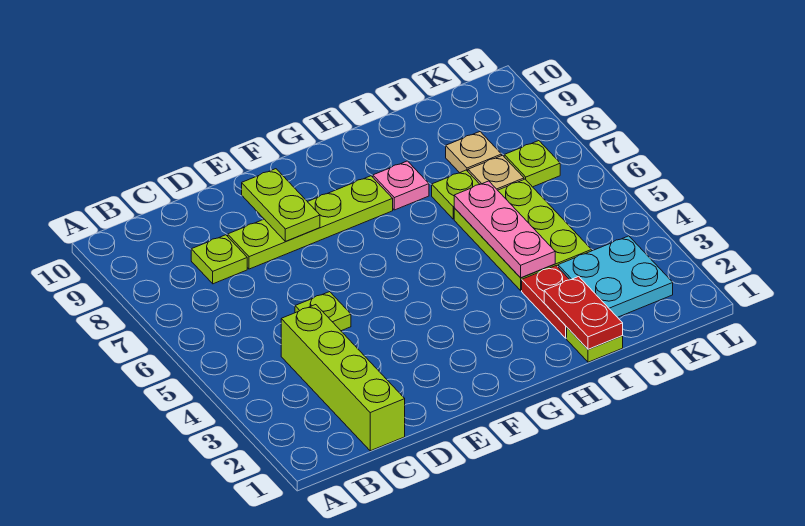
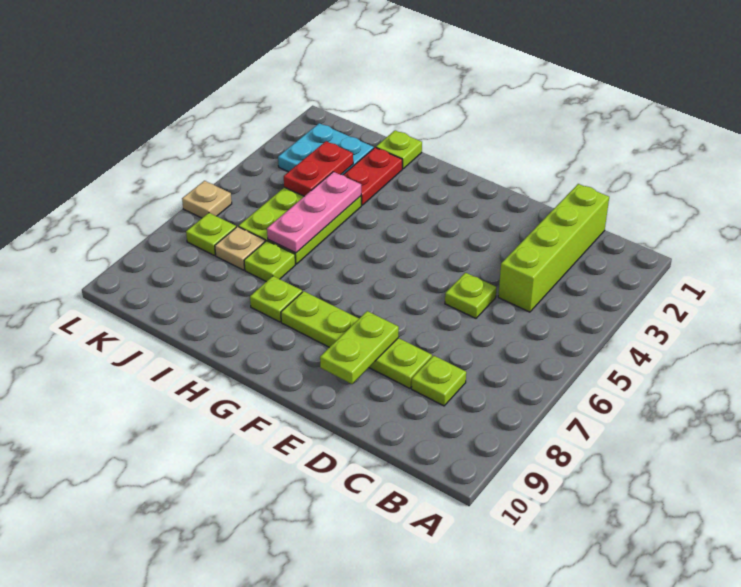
pink 1x1 plate [373,161,429,210] -> lime 1x1 plate [250,276,302,322]
red 1x2 plate [544,276,623,349] -> red 1x2 plate moved to [284,141,353,196]
tan 1x1 plate [446,132,502,173] -> tan 1x1 plate moved to [182,181,232,218]

